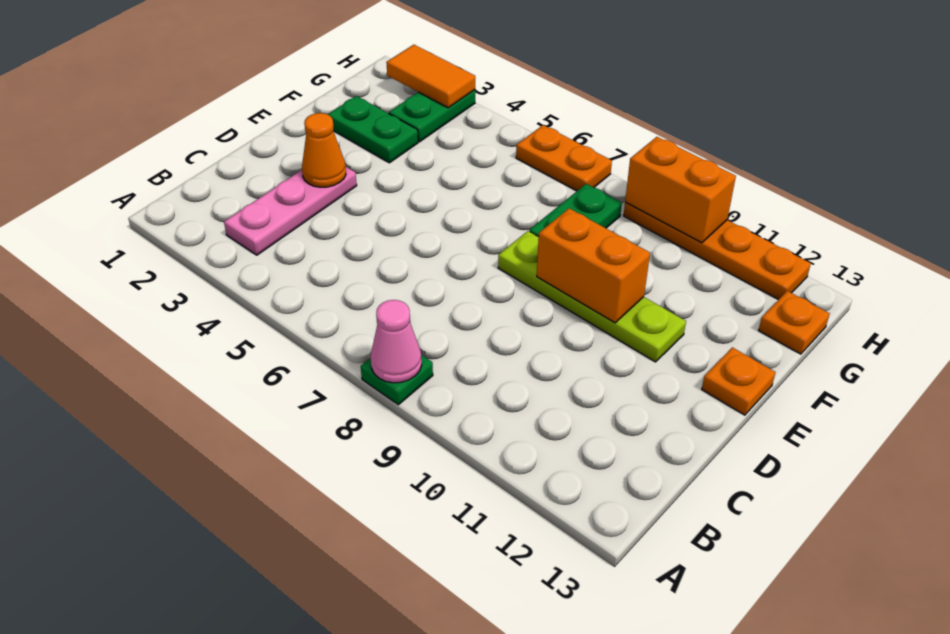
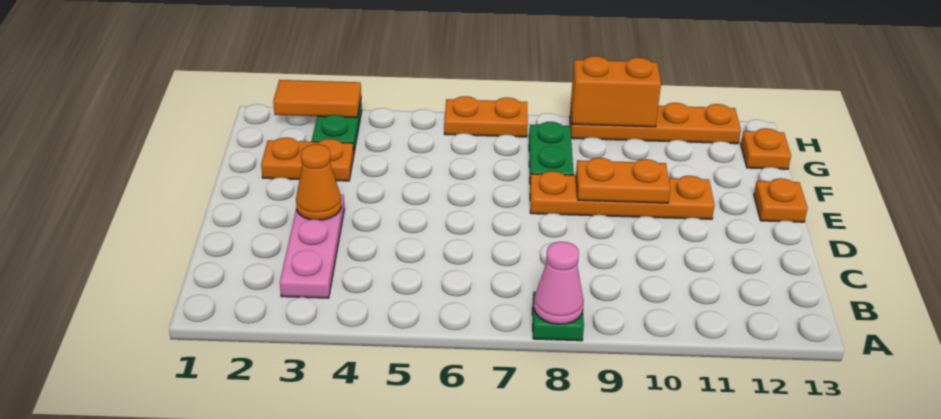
lime 1x4 plate [498,231,686,362] -> orange 1x4 plate [530,171,715,219]
orange 1x2 brick [537,208,650,323] -> orange 1x2 plate [576,158,670,203]
green 1x2 plate [328,96,418,163] -> orange 1x2 plate [261,137,354,181]

